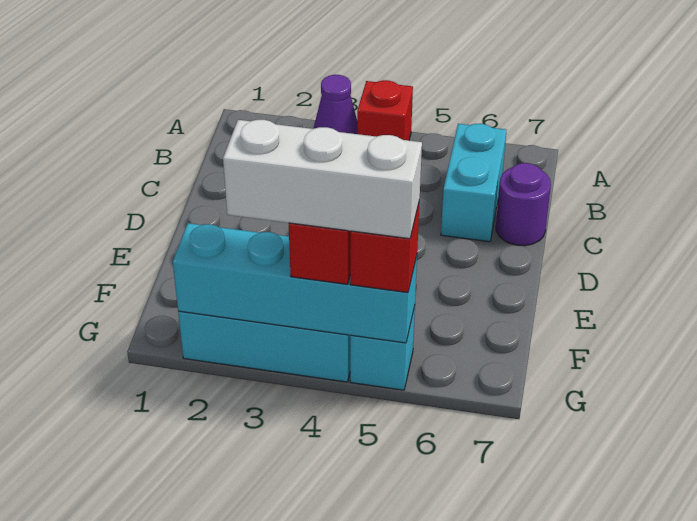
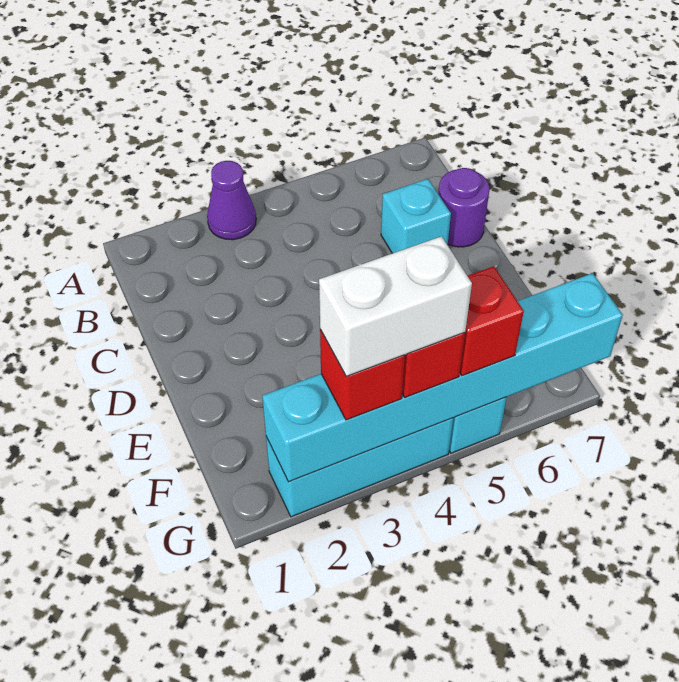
red 1x1 brick [357,80,413,140] -> red 1x1 brick moved to [320,329,405,420]
cyan 1x2 brick [441,124,506,242] -> cyan 1x1 brick [381,179,451,253]
cyan 1x4 brick [173,223,417,343] -> cyan 1x6 brick [262,273,623,482]
white 1x3 brick [223,120,422,239] -> white 1x2 brick [319,236,472,376]

